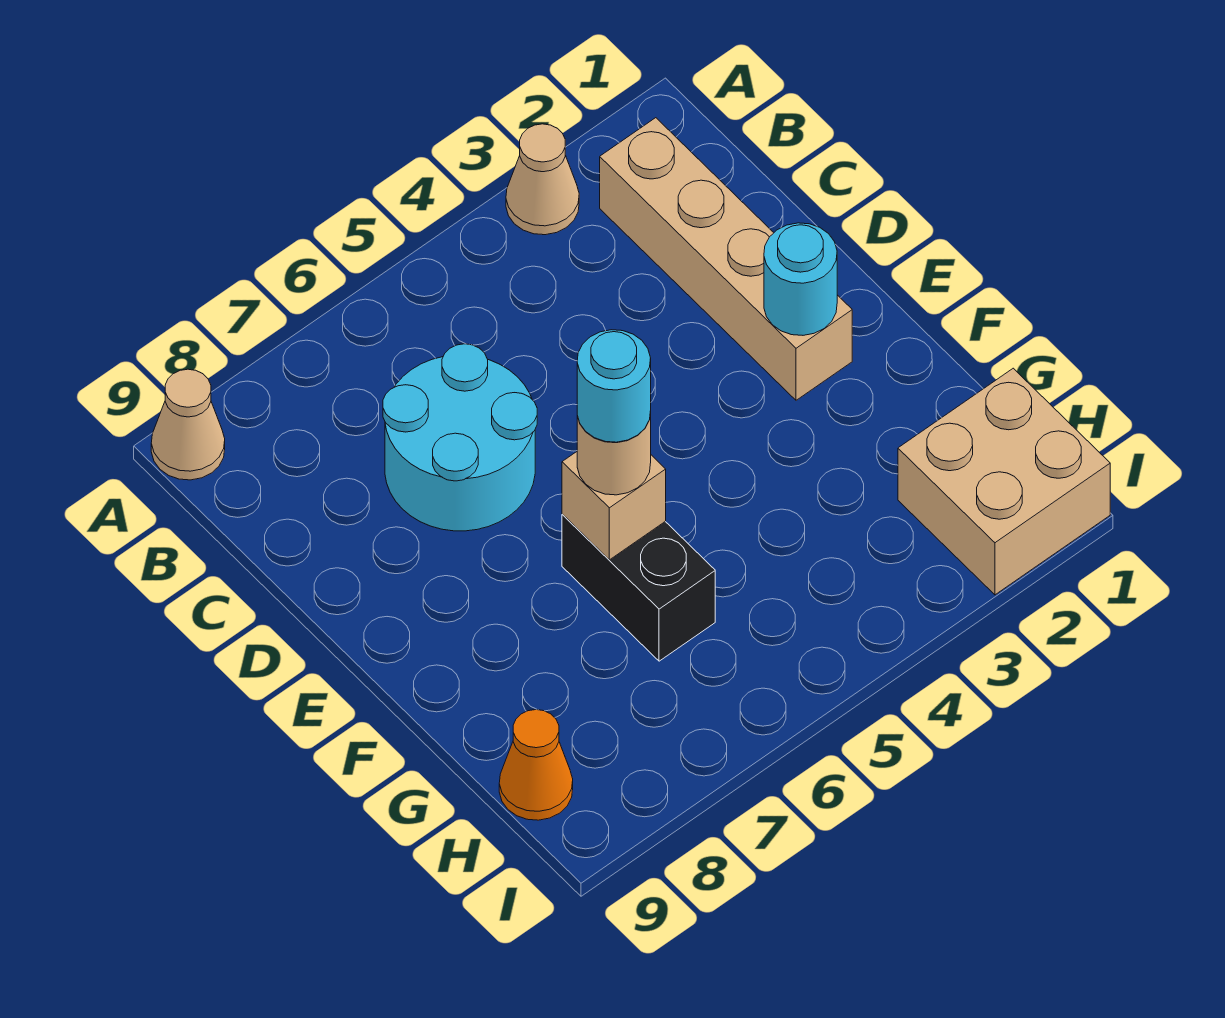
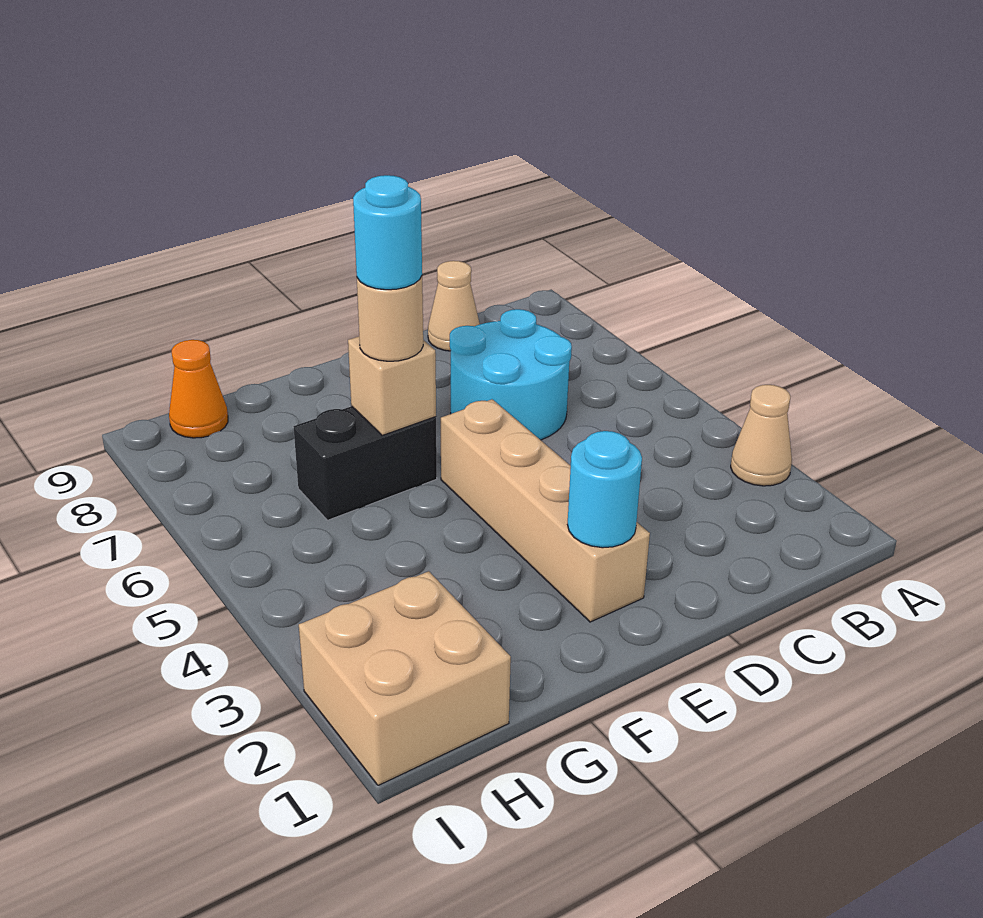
tan 1x1 cone [151,369,225,480] -> tan 1x1 cone moved to [428,261,480,351]
tan 1x4 brick [600,118,852,400] -> tan 1x4 brick turned to [441,399,650,622]

